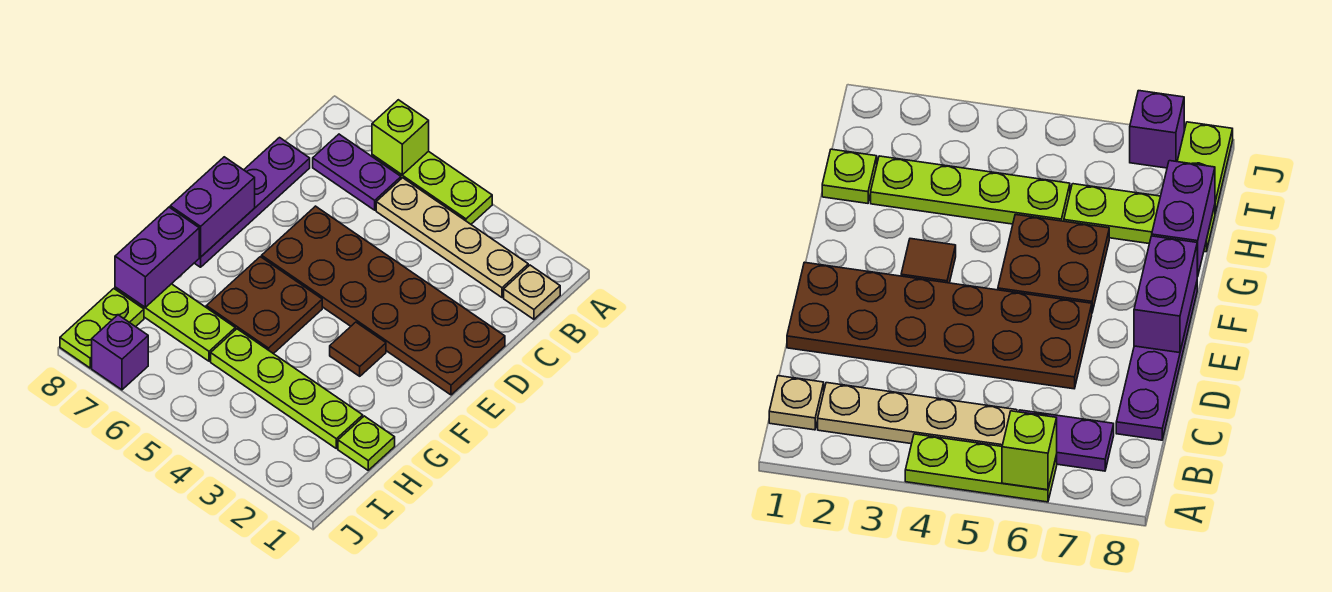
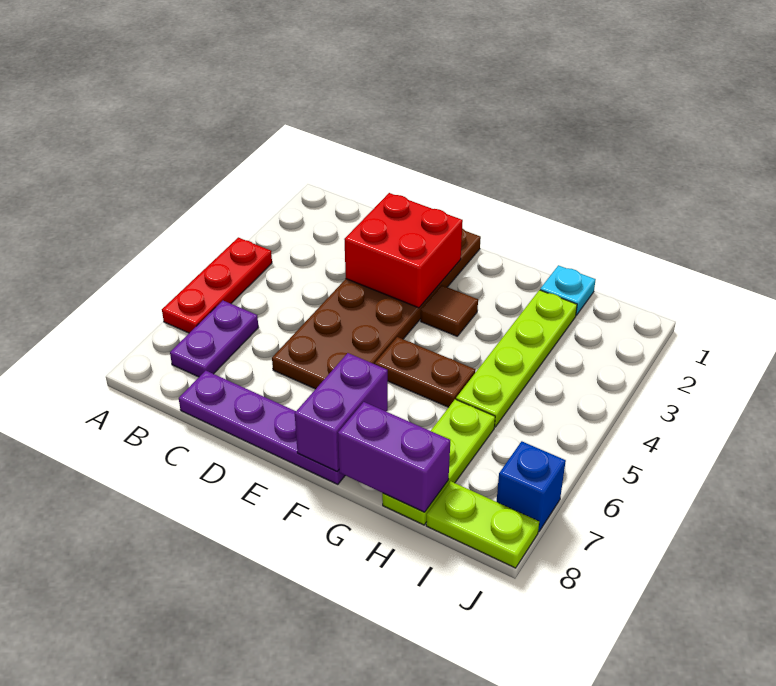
lime 1x3 plate [372,151,492,224] -> red 1x3 plate [162,237,272,333]
lime 1x1 brick [372,100,429,175] -> none
tan 1x1 plate [504,265,560,319] -> none
tan 1x4 plate [376,178,528,298] -> none
none -> red 2x2 brick [344,193,463,308]
purple 1x2 brick [170,157,255,257] -> purple 1x2 brick turned to [295,353,388,471]
brown 2x2 plate [206,257,322,354] -> brown 1x2 plate [375,337,475,407]
lime 1x1 plate [338,416,395,470] -> cyan 1x1 plate [540,265,596,315]
purple 1x1 brick [92,315,148,390] -> blue 1x1 brick [497,441,566,532]

